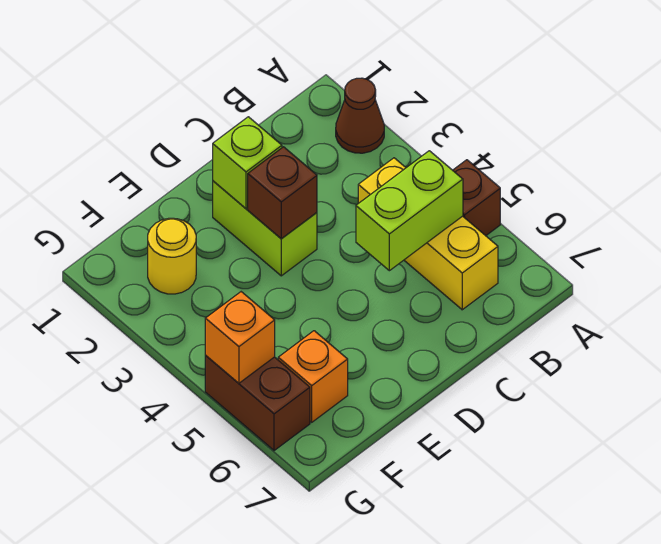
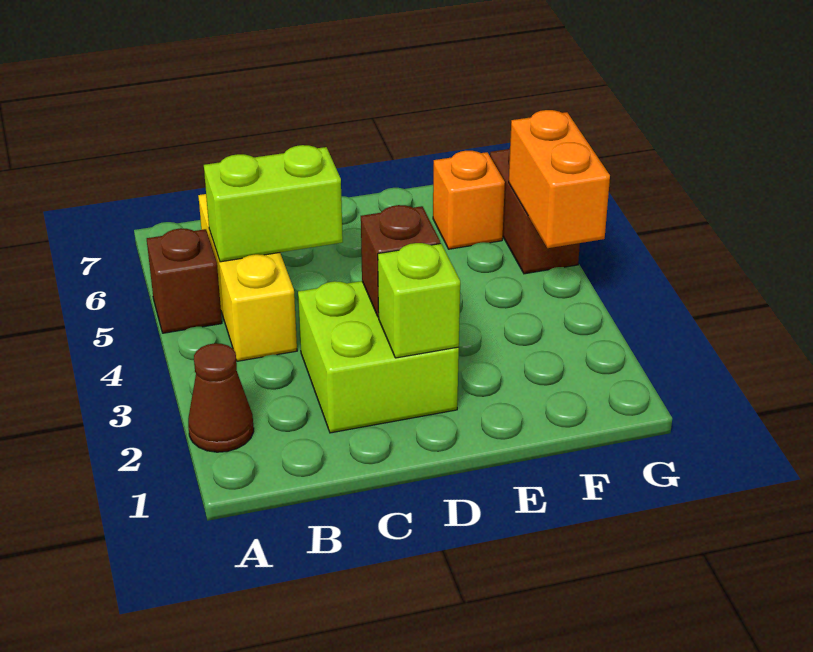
lime 1x2 brick [213,181,317,276] -> lime 2x2 brick [298,281,459,433]
yellow 1x1 round brick [148,218,196,294] -> none
orange 1x1 brick [205,292,275,383] -> orange 1x2 brick [509,110,610,248]

